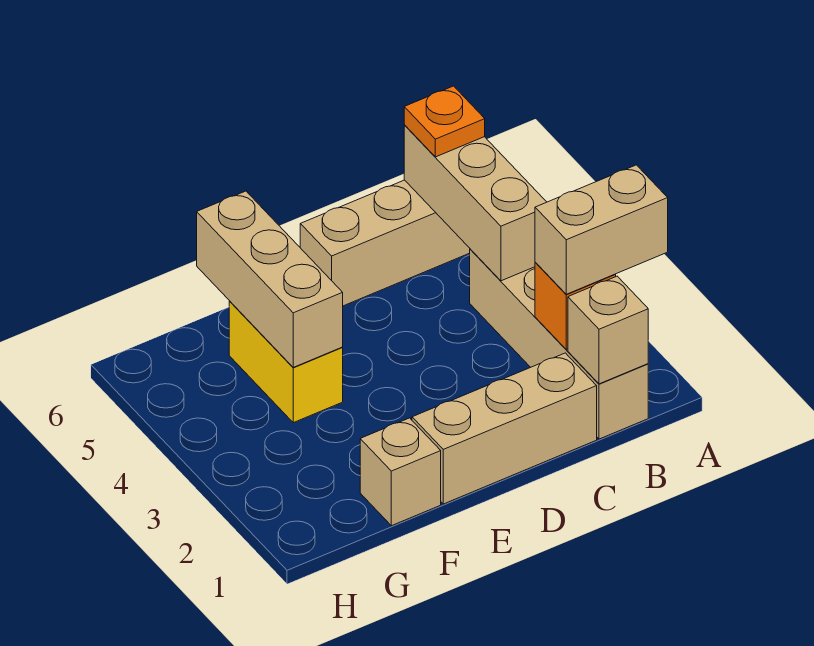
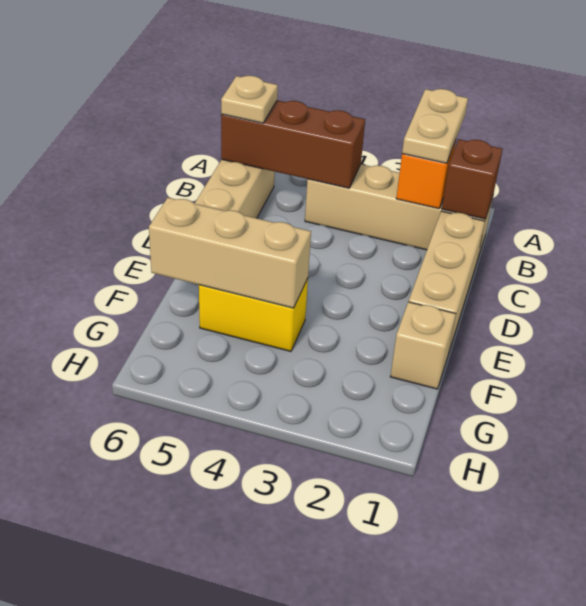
tan 1x2 brick [535,165,668,294] -> tan 1x2 plate [402,89,468,163]
tan 1x1 brick [568,276,648,384] -> brown 1x1 brick [442,139,502,219]
tan 1x3 brick [404,125,546,281] -> brown 1x3 brick [221,100,365,188]
orange 1x1 plate [404,86,485,157] -> tan 1x1 plate [221,76,278,123]

